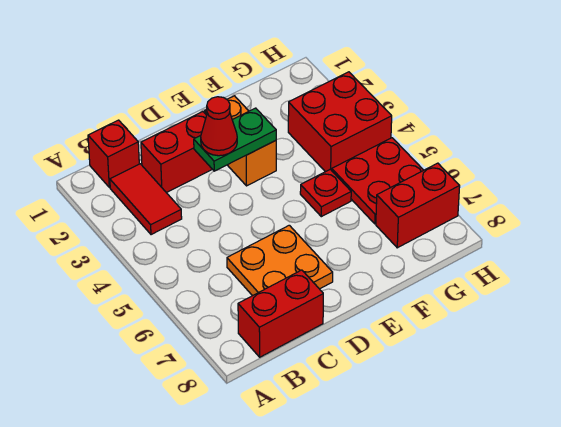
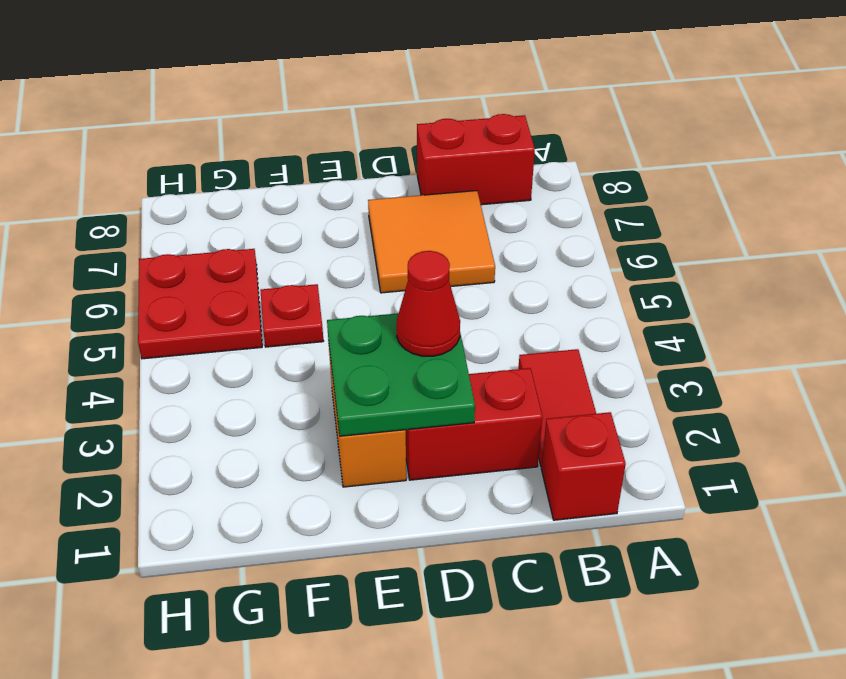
orange 2x2 plate [227,225,333,296] -> orange 2x2 tile [368,191,495,293]
green 1x2 plate [194,108,276,171] -> green 2x2 plate [327,313,475,436]
red 2x2 brick [288,72,392,172] -> none
red 1x2 brick [376,163,460,248] -> none

